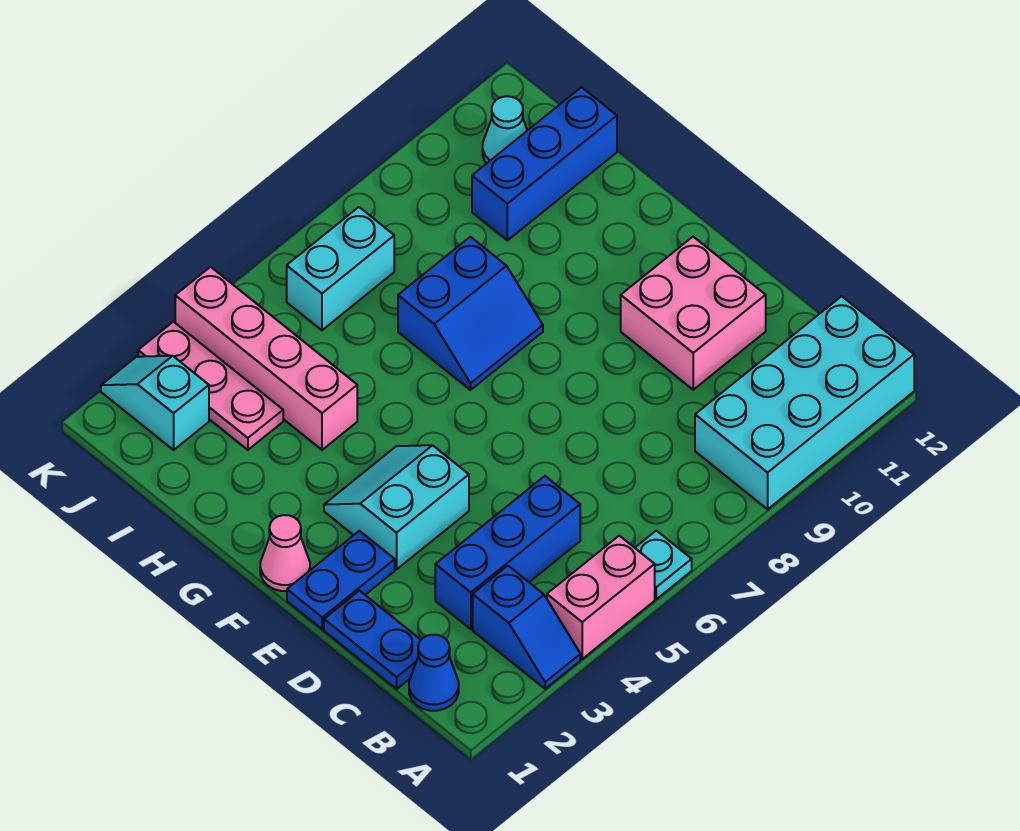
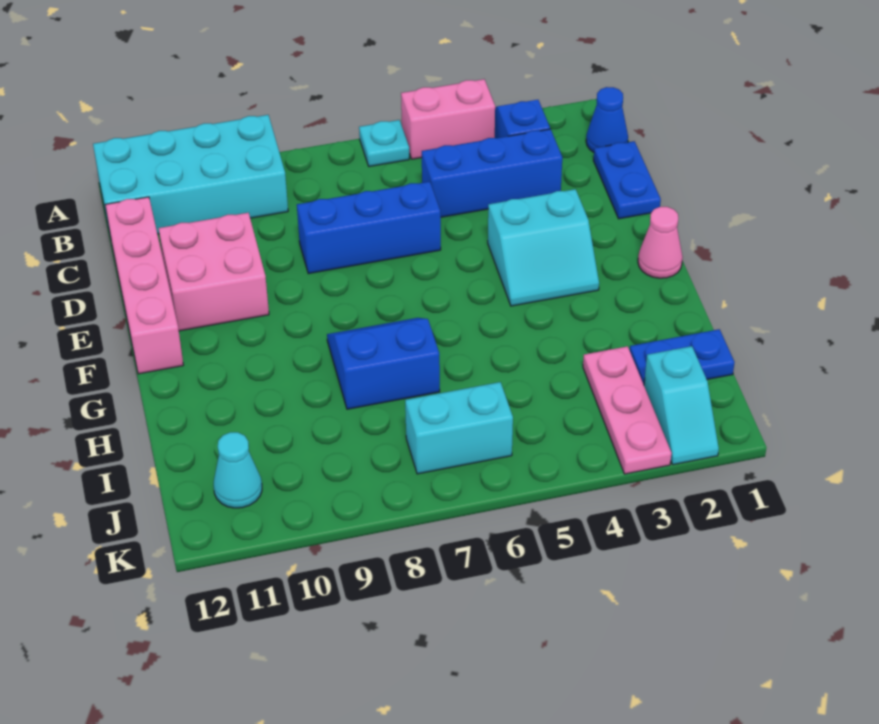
blue 1x2 plate [287,531,395,629] -> blue 1x2 plate moved to [630,329,735,384]
pink 1x4 brick [175,267,357,450] -> pink 1x4 brick moved to [105,197,183,374]
blue 1x3 brick [472,87,617,240] -> blue 1x3 brick moved to [297,182,441,274]

